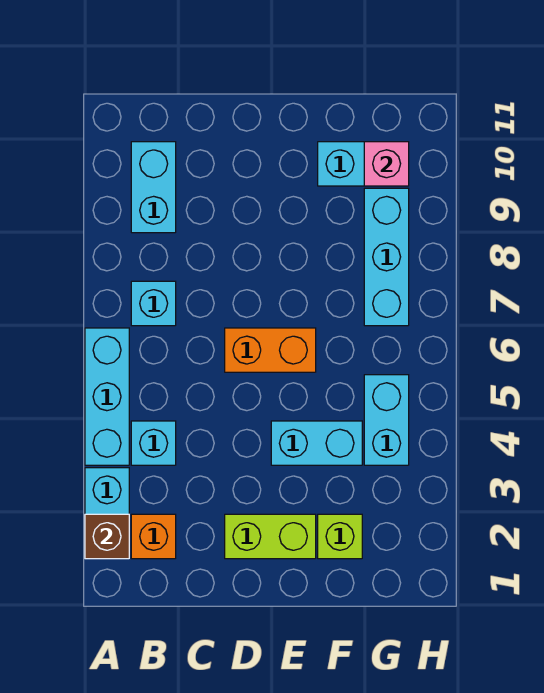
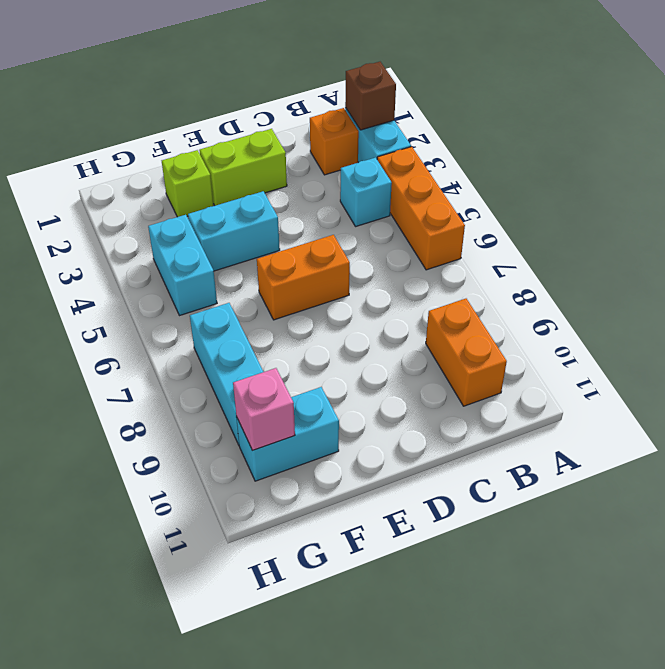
cyan 1x3 brick [85,328,129,465] -> orange 1x3 brick [377,147,465,270]
cyan 1x1 brick [131,281,176,326] -> none
cyan 1x2 brick [131,142,176,233] -> orange 1x2 brick [426,299,507,406]

